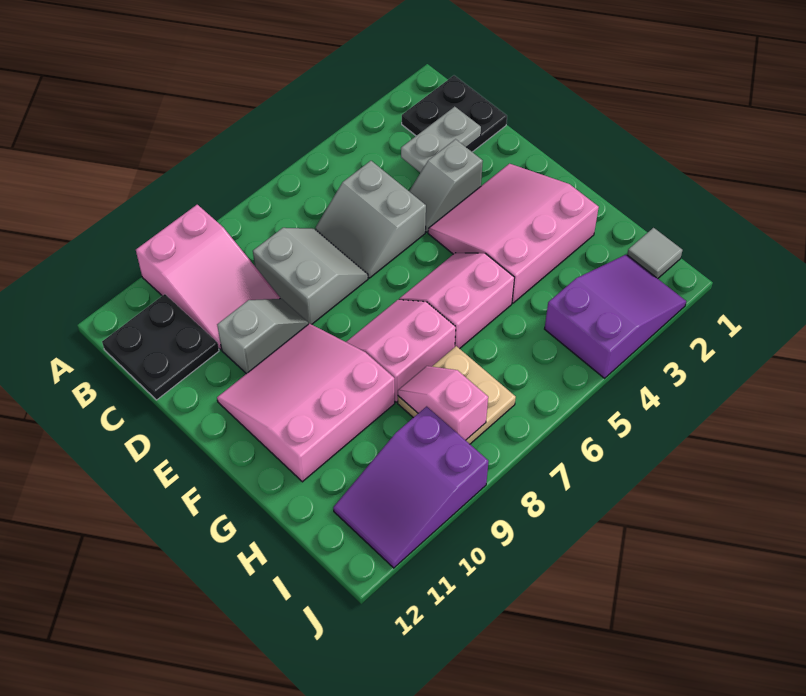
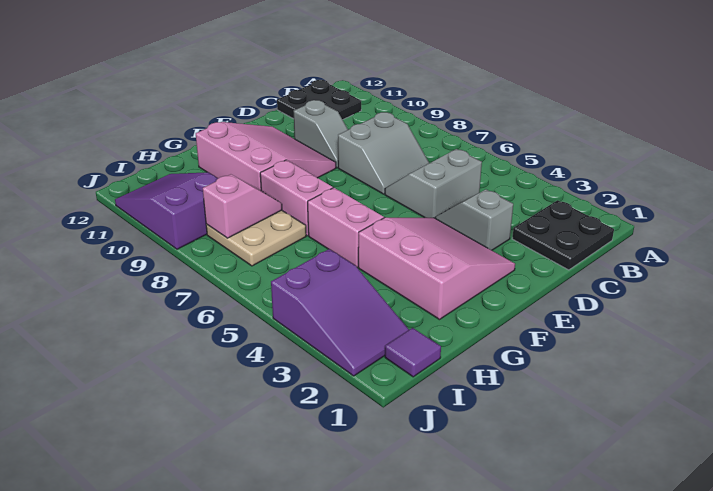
pink 2x3 slope [136,205,280,349] -> none
grey 1x2 plate [401,107,481,173] -> none
grey 1x1 tile [627,228,683,279] -> purple 1x1 tile [385,328,441,377]

